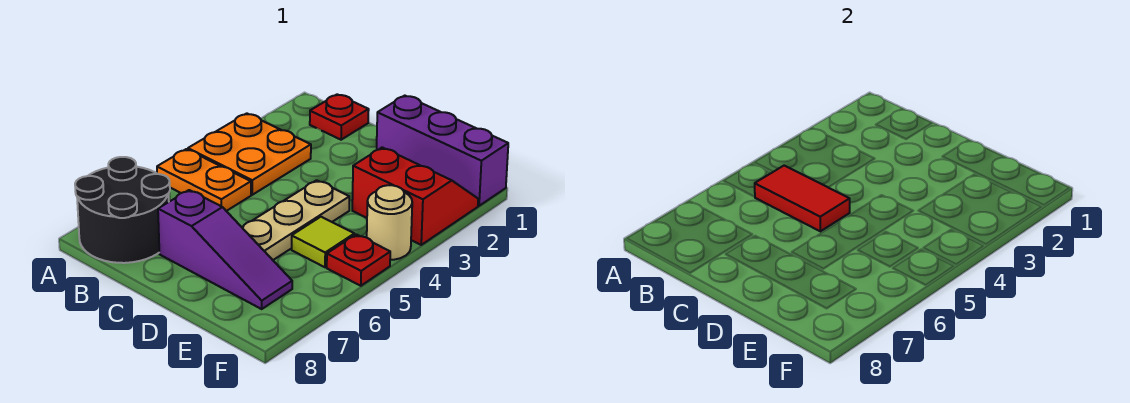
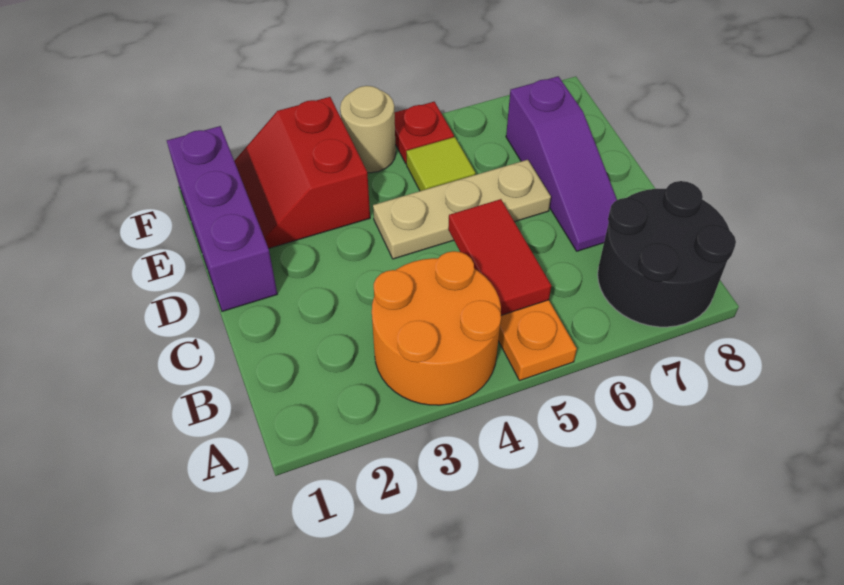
orange 2x2 plate [188,113,311,195] -> orange 2x2 round brick [372,251,501,405]
red 1x1 plate [310,94,369,140] -> none
purple 1x3 slope [158,190,292,309] -> purple 1x3 slope turned to [506,76,617,251]

